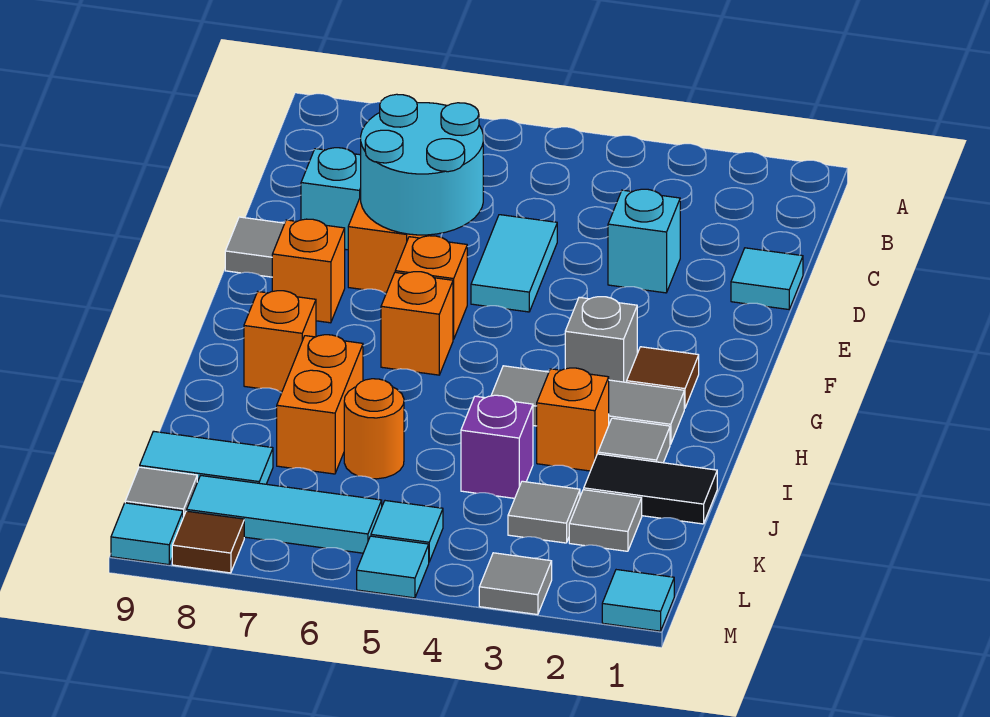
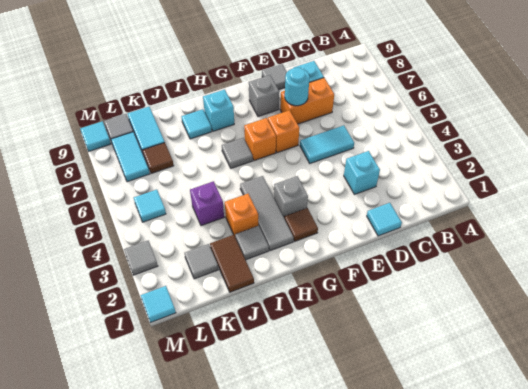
cyan 2x2 round brick [361,94,483,235] -> cyan 1x1 round brick [285,68,310,106]
orange 1x1 brick [272,219,345,323] -> grey 1x1 brick [249,75,279,116]
orange 1x1 brick [244,291,316,392] -> cyan 1x1 brick [203,90,234,131]
orange 1x2 brick [277,335,363,474] -> none
black 1x2 tile [584,454,717,524] -> brown 1x2 tile [210,235,254,292]
orange 1x1 round brick [344,379,404,479] -> none
grey 1x1 tile [508,481,580,543] -> grey 1x1 tile moved to [222,138,253,168]
cyan 1x3 tile [187,476,382,553] -> cyan 1x2 tile [111,132,150,182]
cyan 1x1 tile [357,536,429,598] -> cyan 1x1 tile moved to [181,109,212,139]
brown 1x1 tile [172,511,244,573] -> brown 1x1 tile moved to [142,143,174,174]

